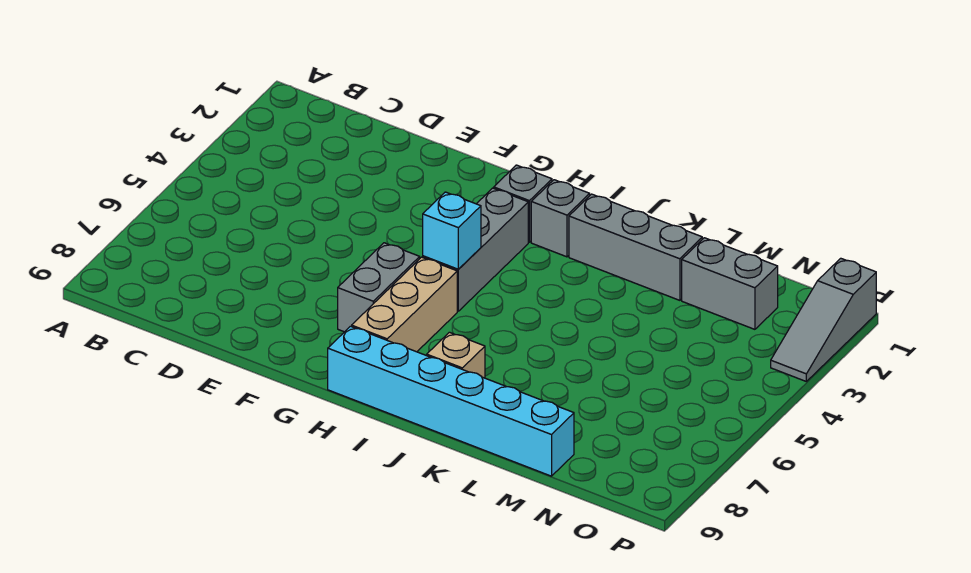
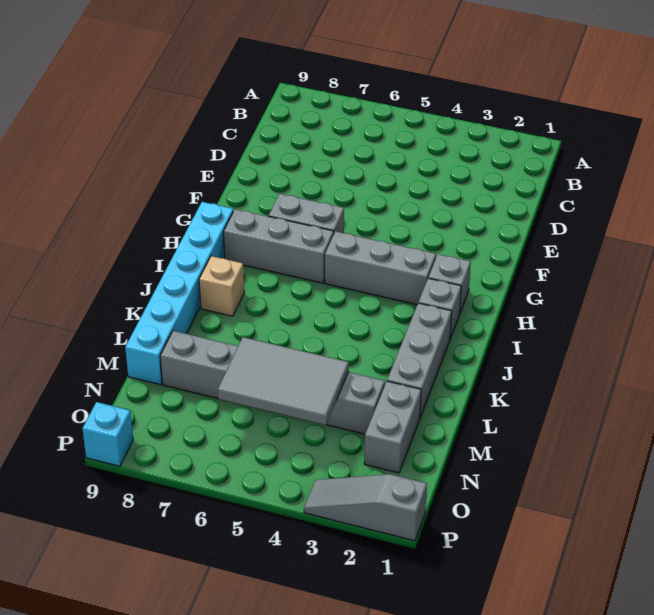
cyan 1x1 brick [423,192,481,269] -> cyan 1x1 brick moved to [82,402,133,466]
tan 1x3 brick [352,257,457,352] -> grey 1x3 brick [224,209,334,283]
none -> grey 1x6 brick [160,331,385,434]
none -> grey 2x3 tile [218,337,349,425]

